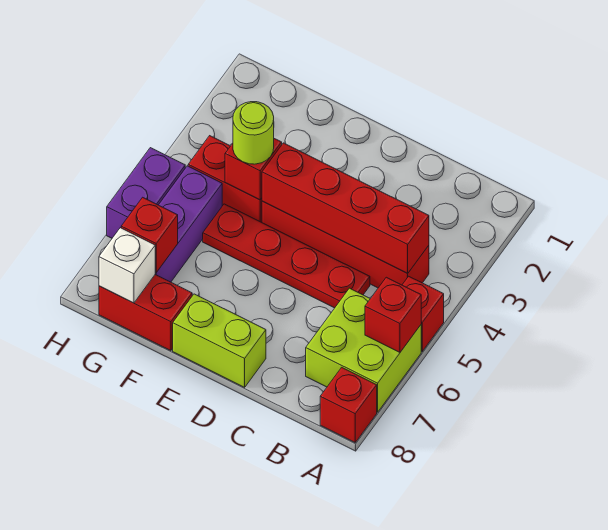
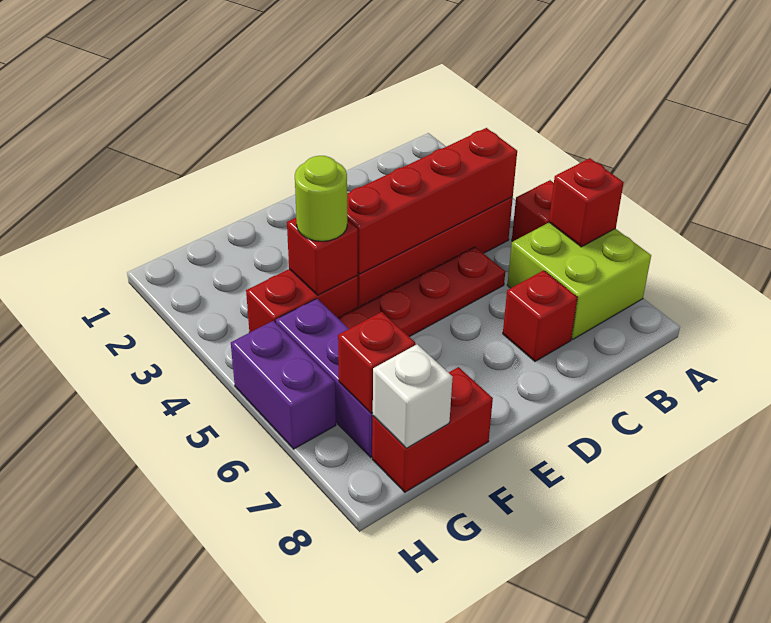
red 1x1 brick [320,367,377,442] -> red 1x1 brick moved to [503,270,577,361]
lime 1x2 brick [173,294,266,387] -> none

